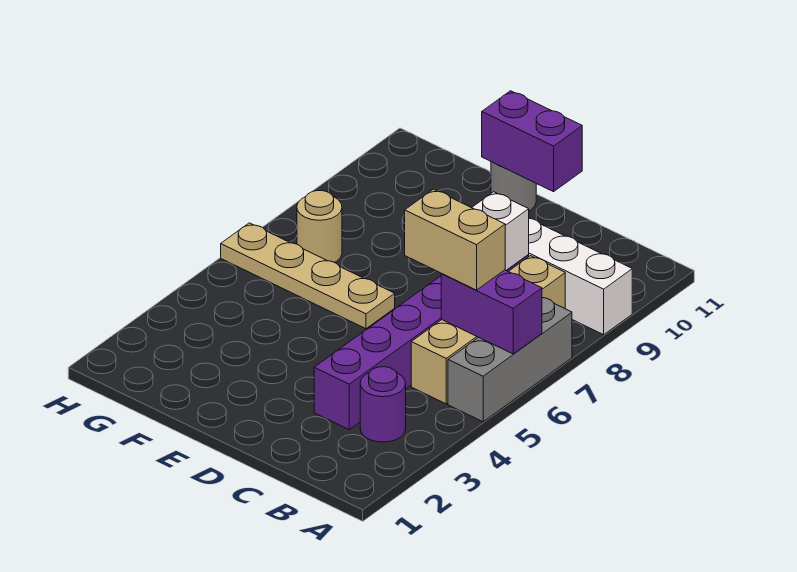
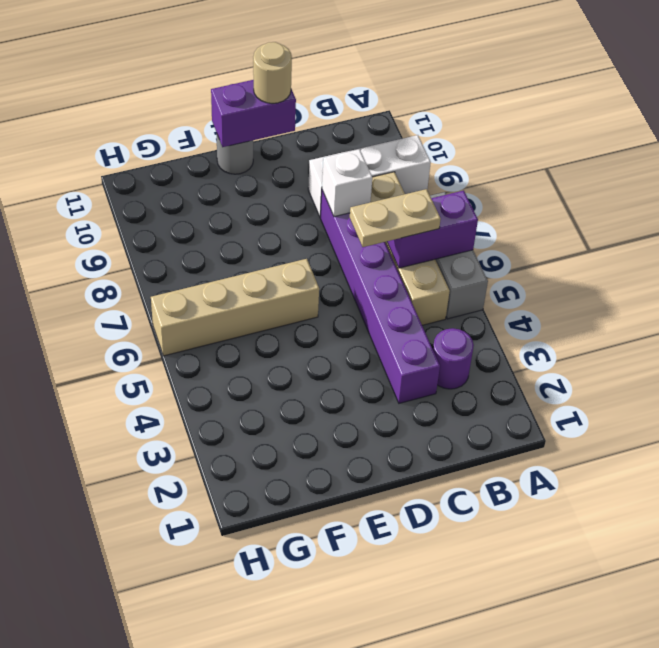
tan 1x2 brick [405,189,505,290] -> tan 1x2 plate [350,189,441,247]
tan 1x4 plate [221,223,395,329] -> tan 1x4 brick [151,259,319,356]
tan 1x1 round brick [297,191,342,262] -> tan 1x1 round brick moved to [253,42,292,103]

